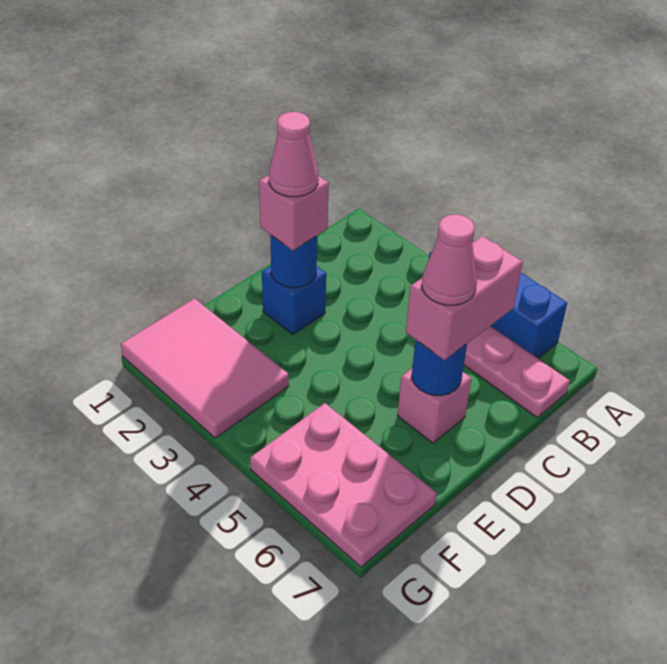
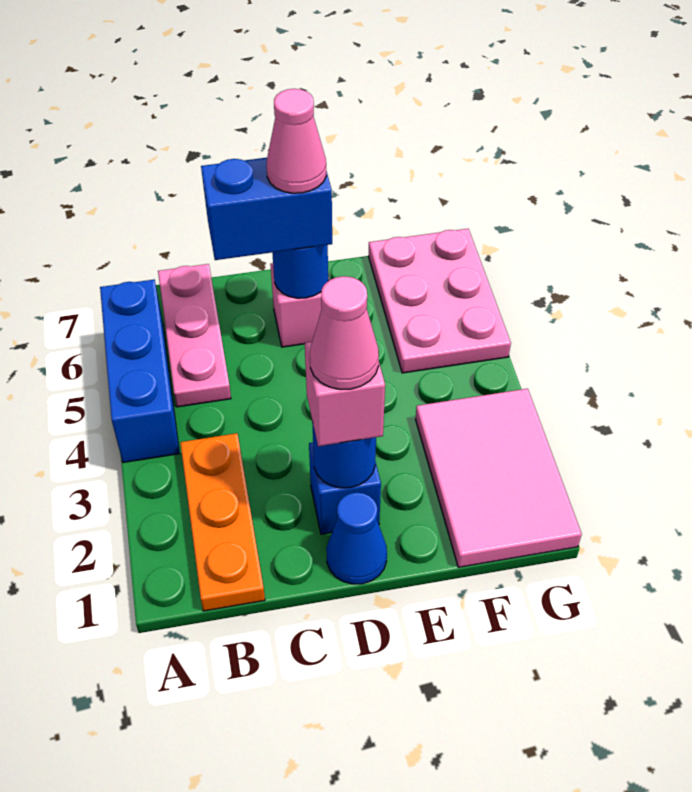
none -> orange 1x3 plate [180,433,265,611]
pink 1x2 brick [406,236,522,360] -> blue 1x2 brick [201,158,332,260]
none -> blue 1x1 cone [326,492,387,584]

